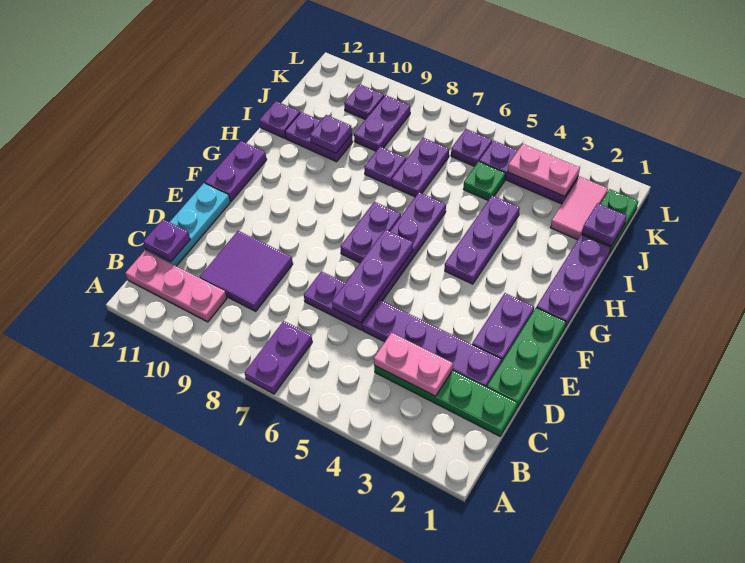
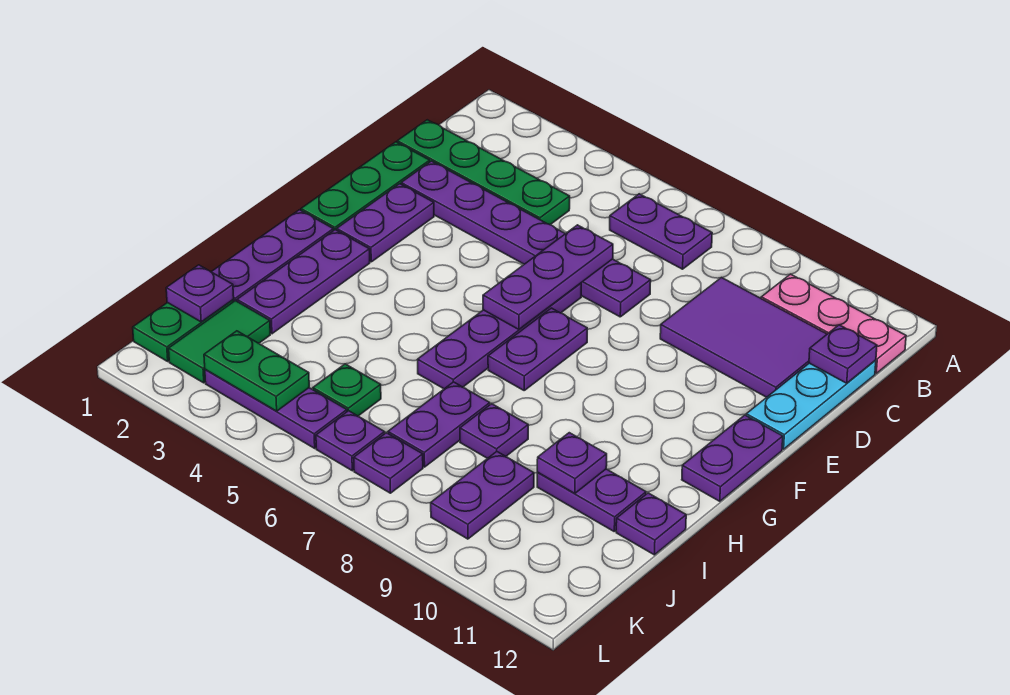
purple 1x2 plate [244,321,312,394] -> purple 1x2 plate turned to [610,194,712,269]
pink 1x2 plate [374,333,453,396] -> none
purple 2x2 tile [200,231,293,311] -> purple 2x3 tile [660,278,827,397]
purple 1x3 plate [445,196,520,284] -> purple 1x3 plate moved to [237,230,370,334]
pink 1x2 tile [551,177,608,240] -> green 1x2 tile [169,301,270,383]
pink 1x2 plate [508,144,580,197] -> green 1x2 plate [204,331,309,411]
purple 1x1 plate [344,84,384,119] -> purple 1x1 plate moved to [354,433,423,493]

